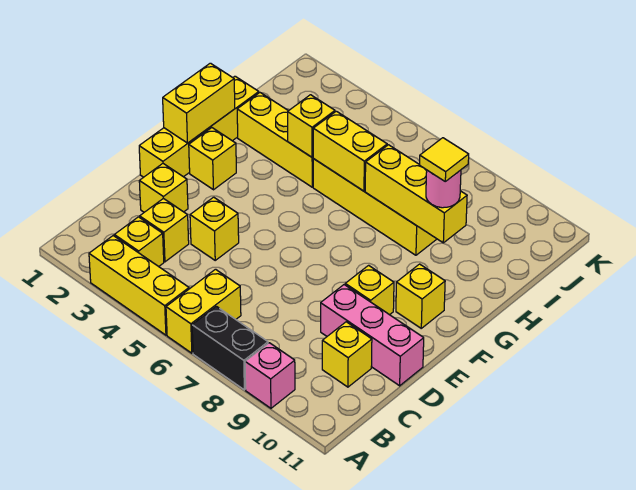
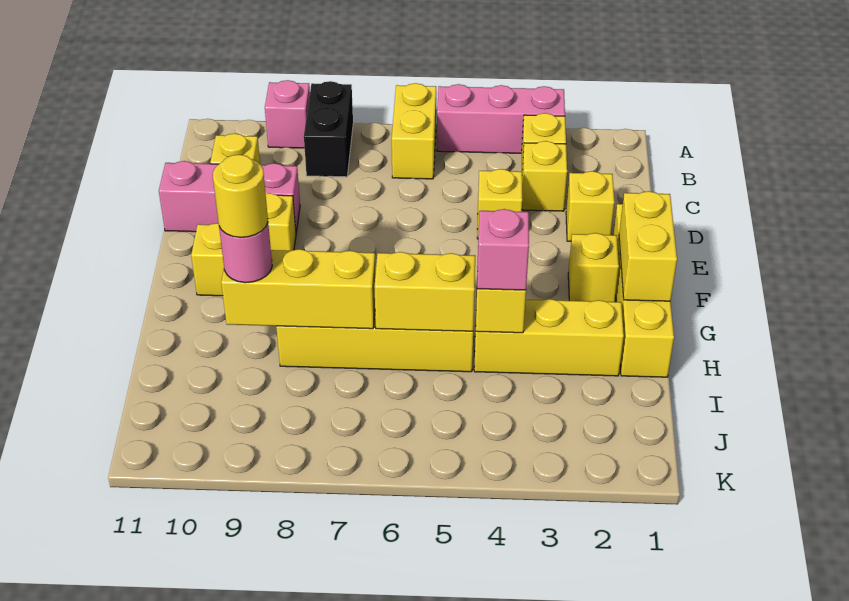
yellow 1x3 brick [89,236,189,335] -> pink 1x3 brick [437,84,565,153]
black 1x2 brick [192,306,268,390] -> black 1x2 brick turned to [304,81,353,177]
none -> pink 1x1 brick [477,209,529,290]
yellow 1x1 tile [420,138,469,181] -> yellow 1x1 round brick [213,155,268,238]

